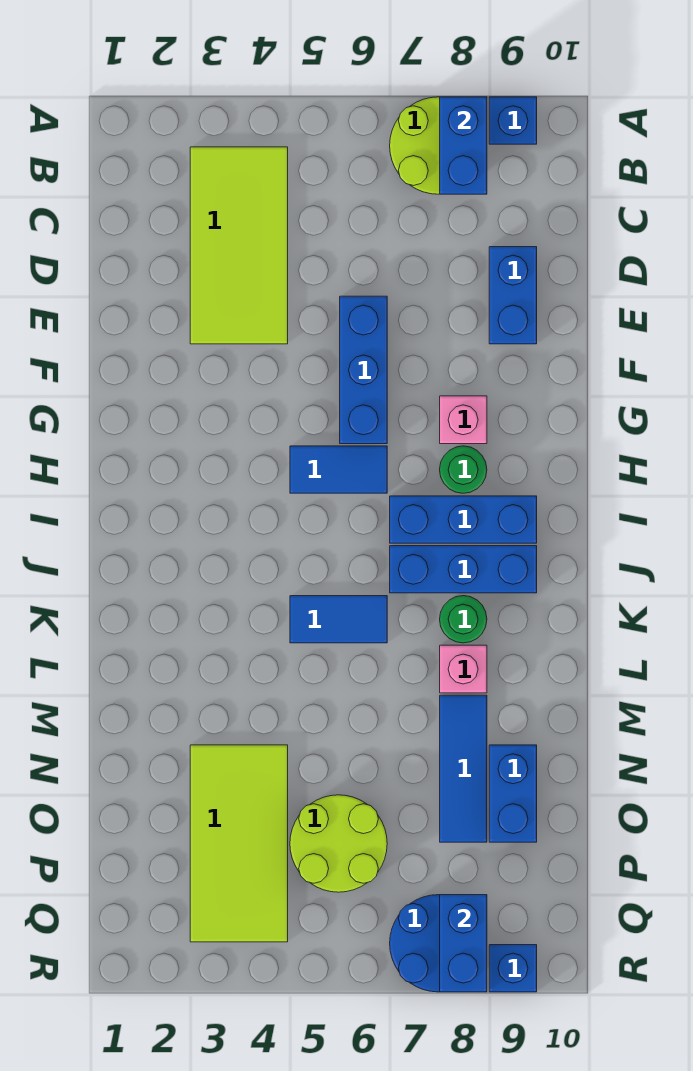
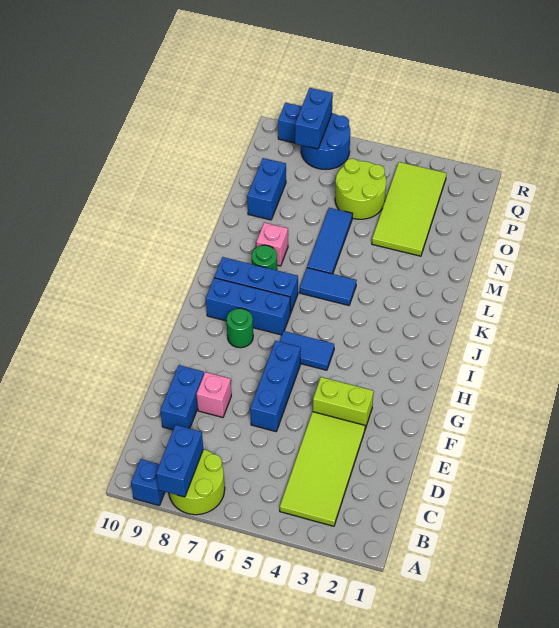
none -> lime 1x2 brick [313,377,374,429]
pink 1x1 brick [440,396,487,444] -> pink 1x1 brick moved to [197,372,231,417]
blue 1x3 tile [440,695,487,842] -> blue 1x3 tile moved to [307,208,353,274]

